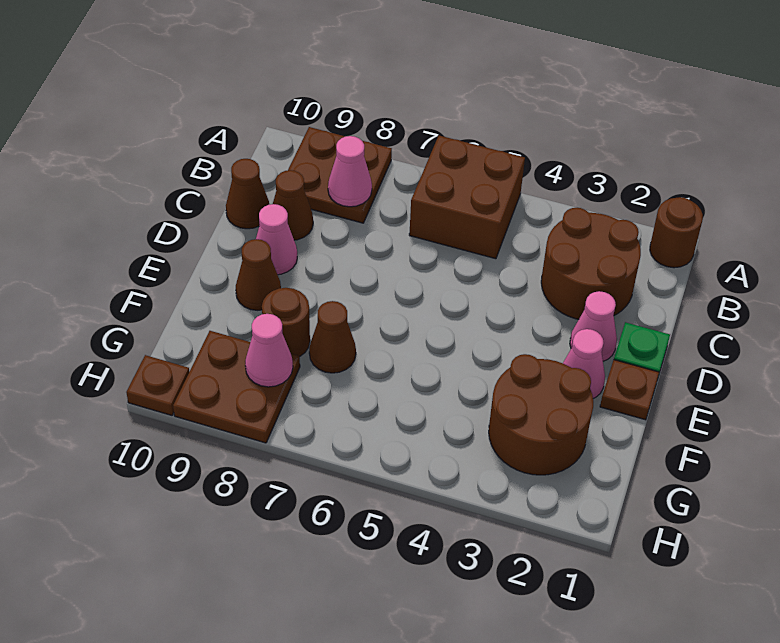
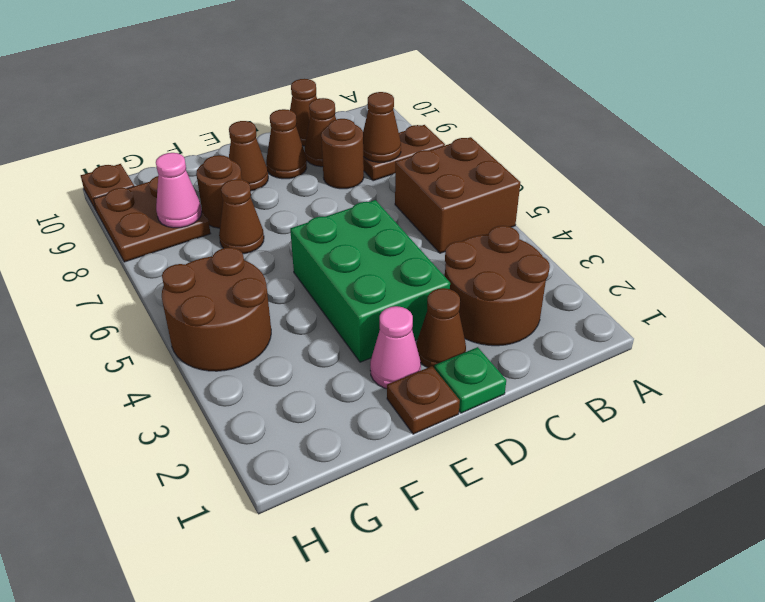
brown 1x1 round brick [650,197,703,268] -> brown 1x1 round brick moved to [321,119,364,189]
brown 2x2 plate [288,127,392,223] -> brown 1x2 plate [363,125,445,181]
pink 1x1 cone [328,136,372,207] -> brown 1x1 cone [363,92,401,162]
pink 1x1 cone [570,291,617,361] -> brown 1x1 cone [416,288,466,368]
none -> green 2x3 brick [290,200,450,362]
pink 1x1 cone [256,204,297,275] -> brown 1x1 cone [266,109,307,179]
brown 2x2 round brick [489,354,593,475] -> brown 2x2 round brick moved to [162,248,271,371]

